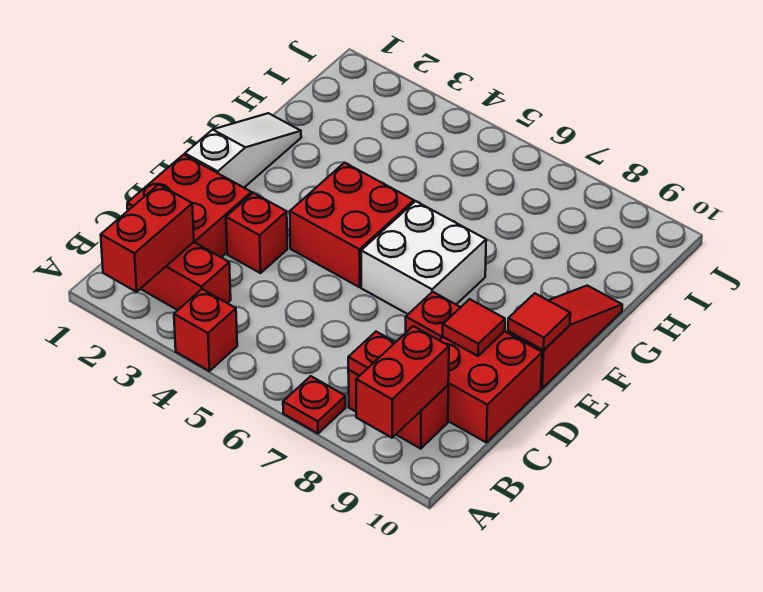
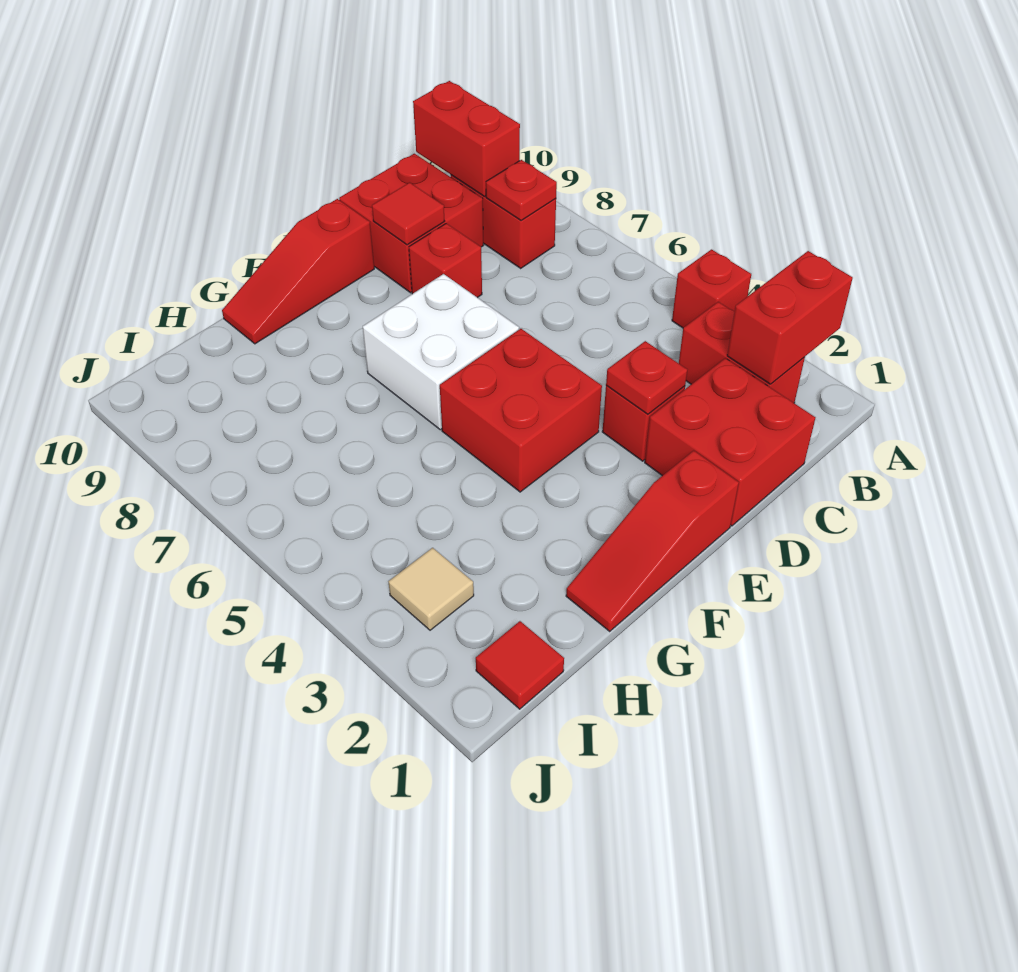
red 1x1 plate [283,376,346,433] -> red 1x1 plate moved to [606,341,687,414]
red 1x2 brick [356,326,449,438] -> red 1x2 brick turned to [413,81,520,196]
white 1x3 slope [185,113,301,187] -> red 1x3 slope [566,451,739,631]
red 1x1 tile [508,293,570,350] -> red 1x1 tile moved to [476,621,564,709]
none -> tan 1x1 tile [388,548,474,630]

